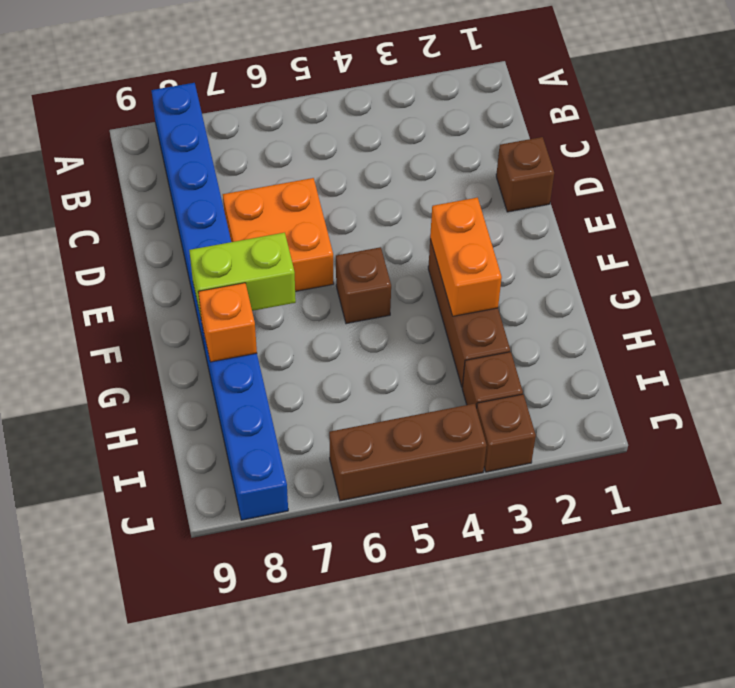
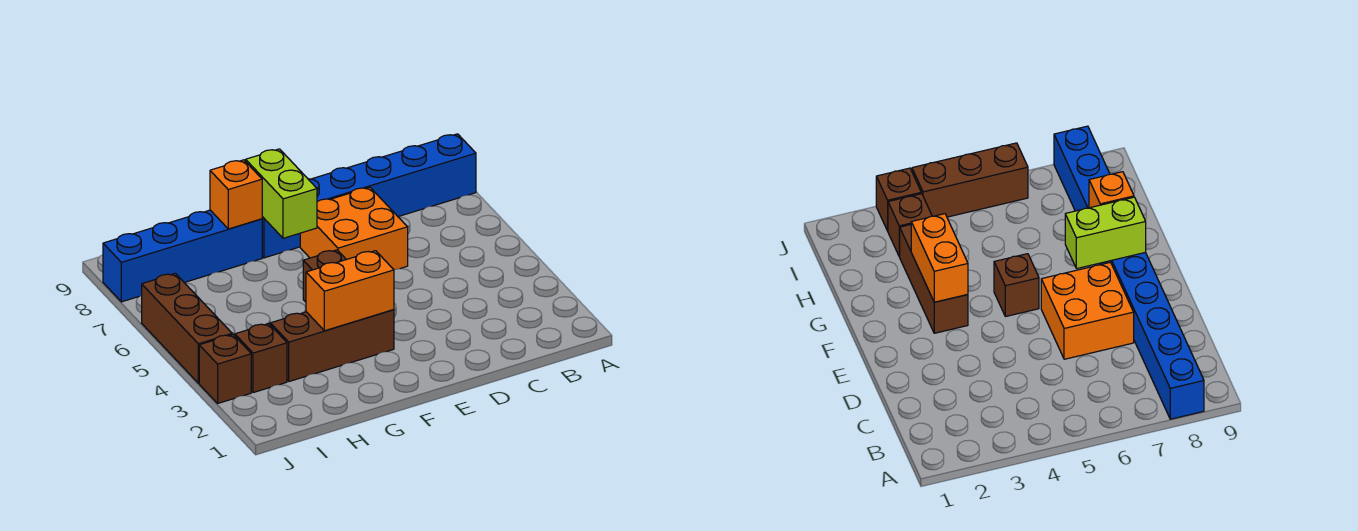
brown 1x1 brick [496,137,554,212] -> none

